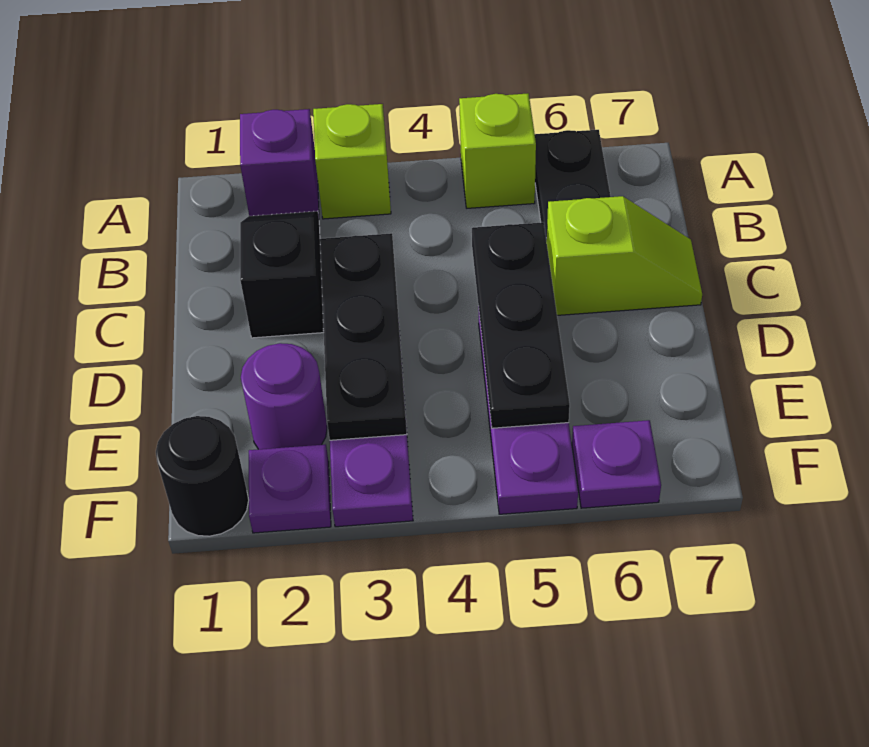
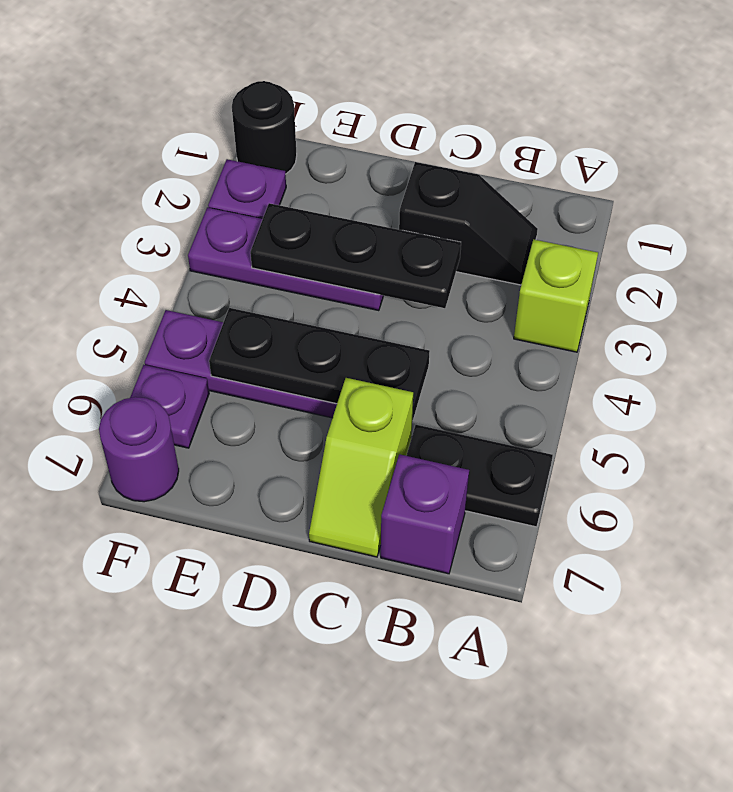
purple 1x1 brick [240,109,319,216] -> purple 1x1 brick moved to [381,454,469,574]
lime 1x1 brick [459,93,536,208] -> none
purple 1x1 round brick [241,343,327,449] -> purple 1x1 round brick moved to [99,397,179,502]

